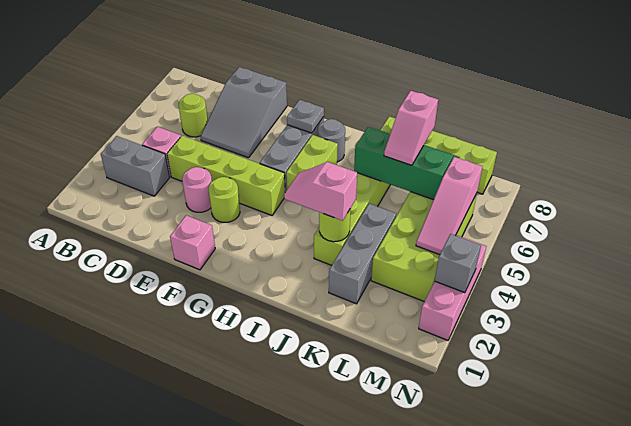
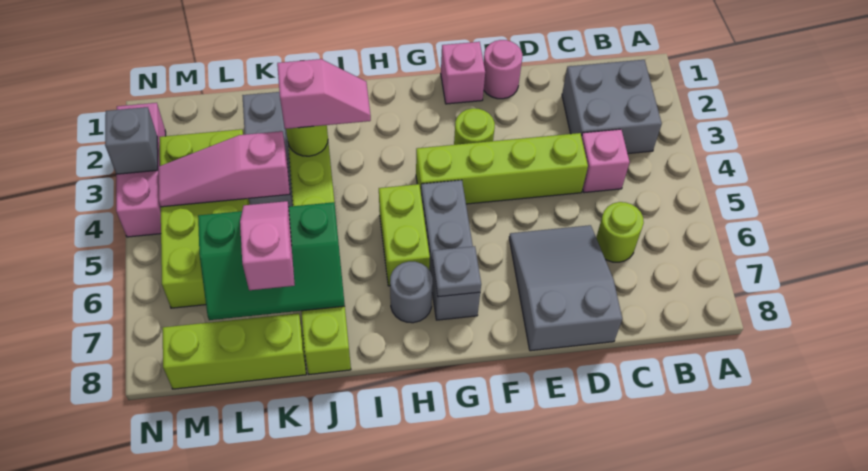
grey 1x2 brick [101,136,169,196] -> grey 2x2 brick [562,60,662,154]
pink 1x1 round brick [182,167,212,212] -> pink 1x1 round brick moved to [484,40,522,99]
pink 1x3 slope [416,157,482,255] -> pink 1x3 slope turned to [158,131,290,207]

